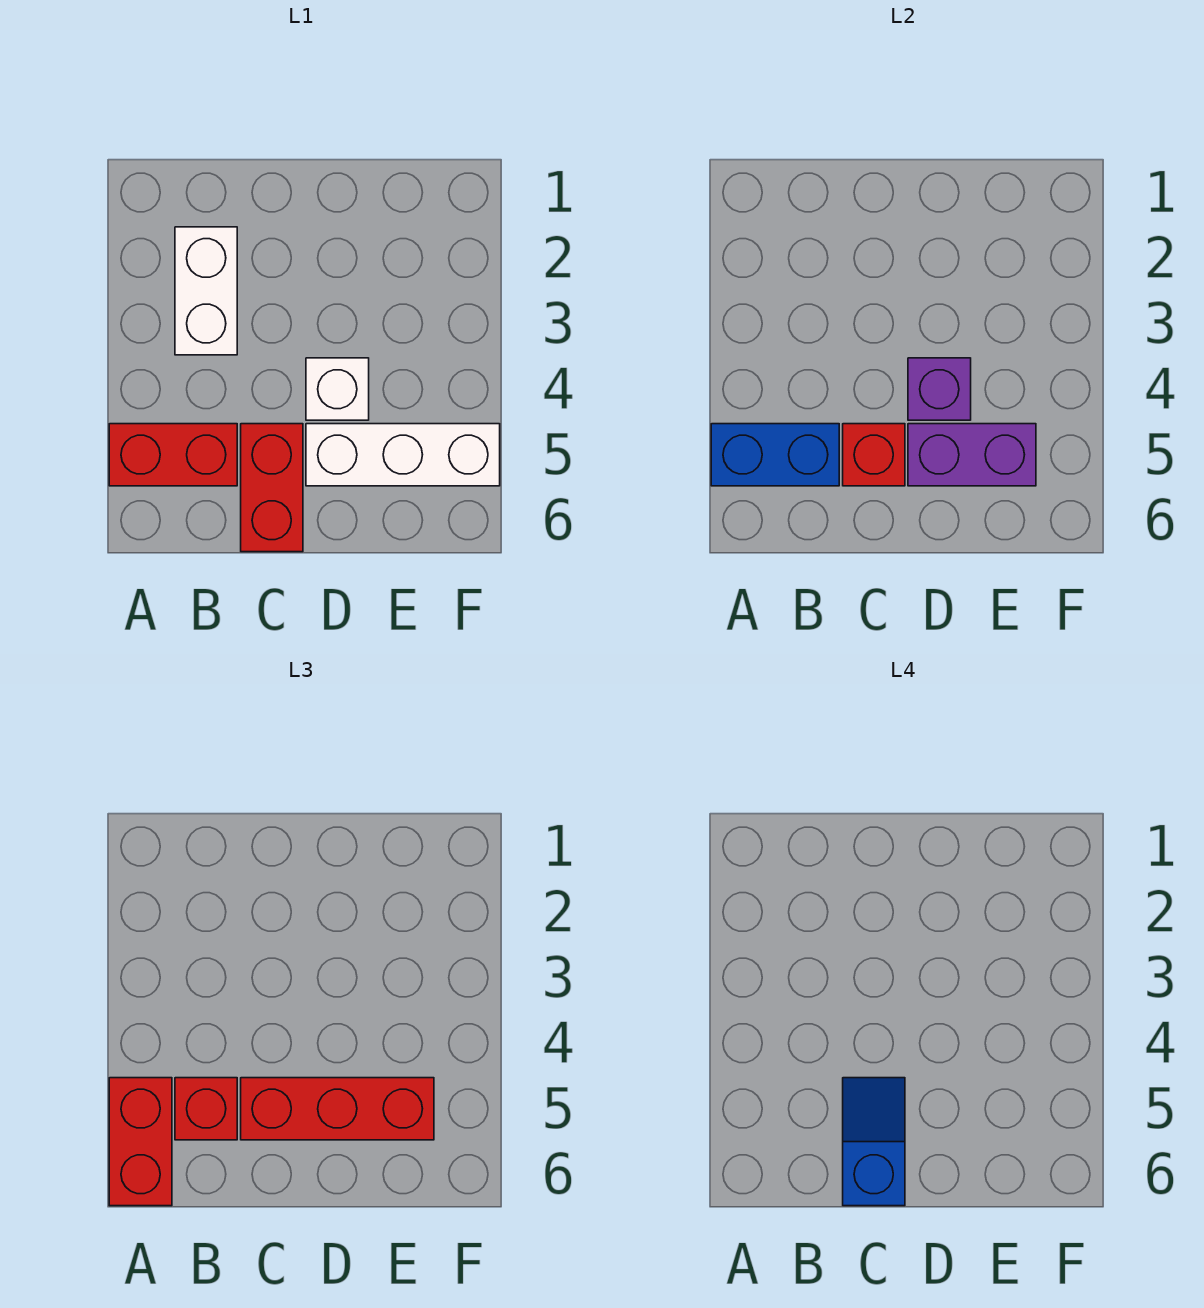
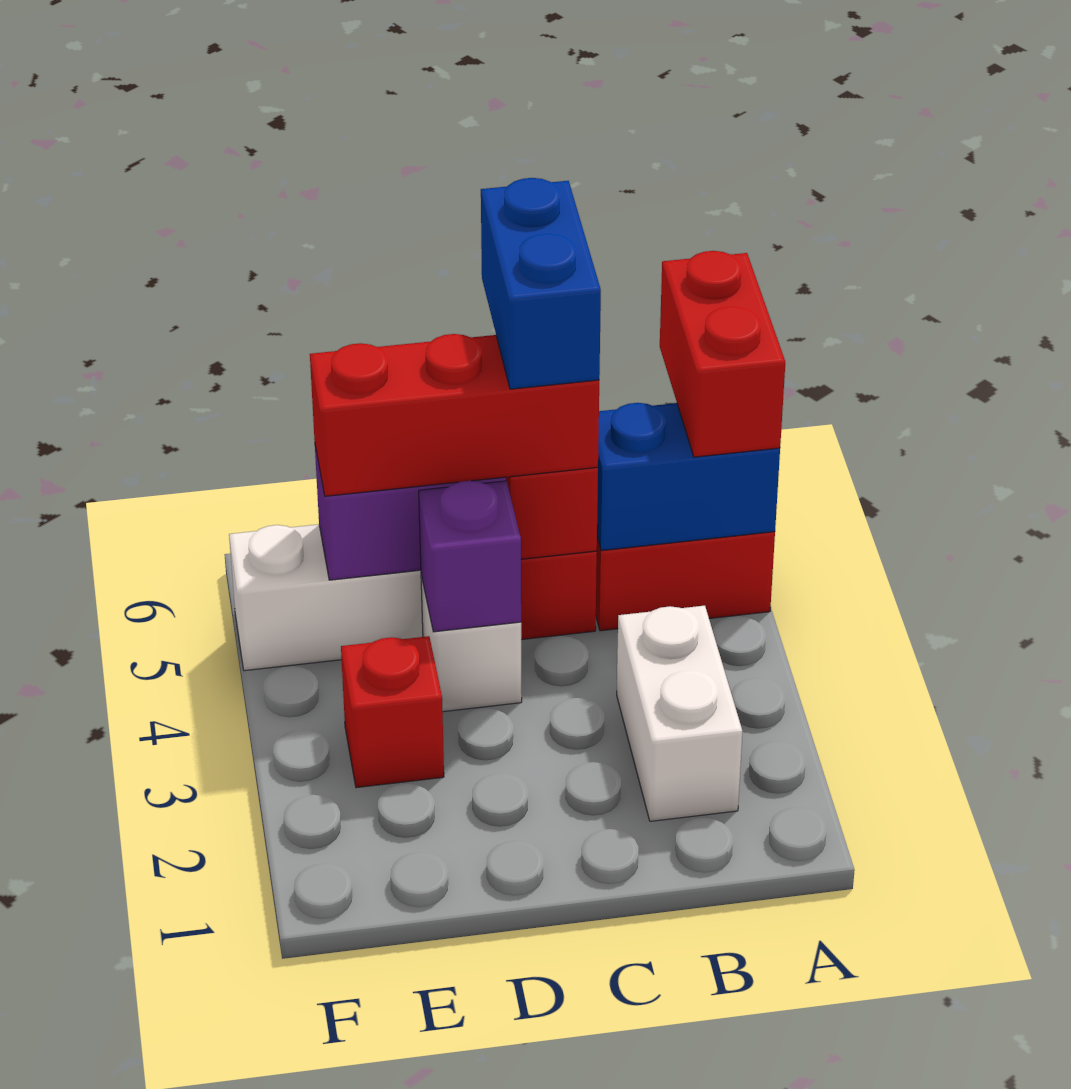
red 1x1 brick [175,1078,237,1140] -> red 1x1 brick moved to [341,636,444,788]
blue 1x2 slope [843,1078,905,1206] -> blue 1x2 brick [481,178,601,389]

